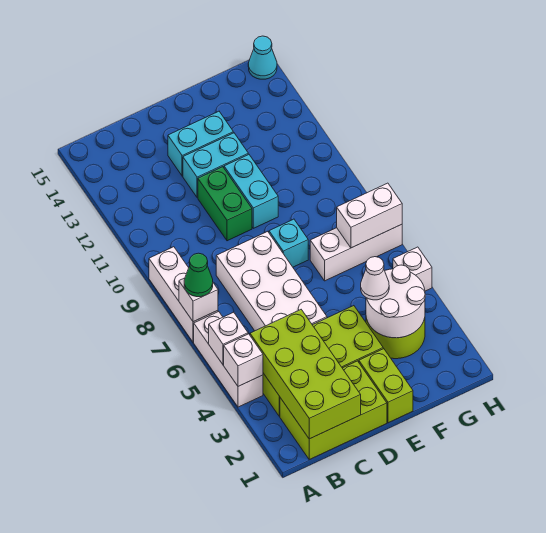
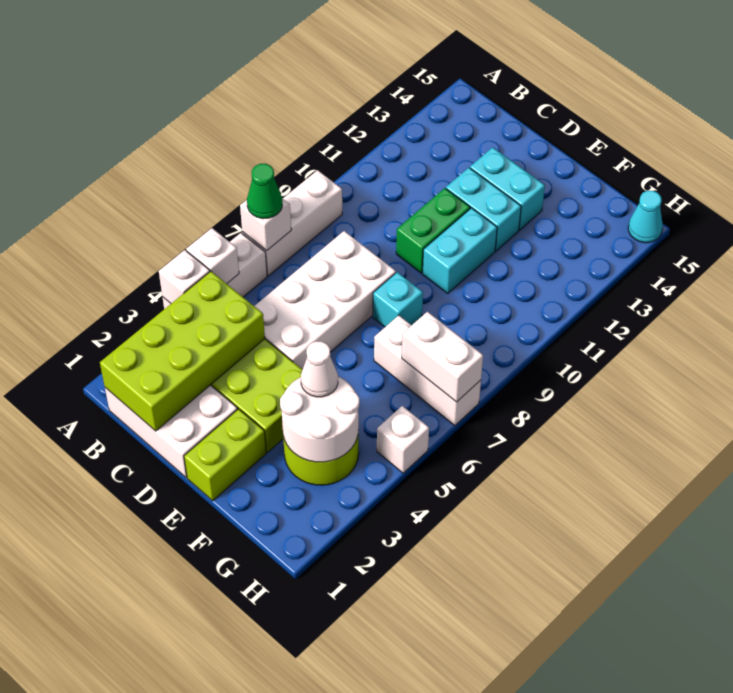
lime 2x3 brick [280,361,387,459] -> white 2x3 brick [105,385,238,477]

